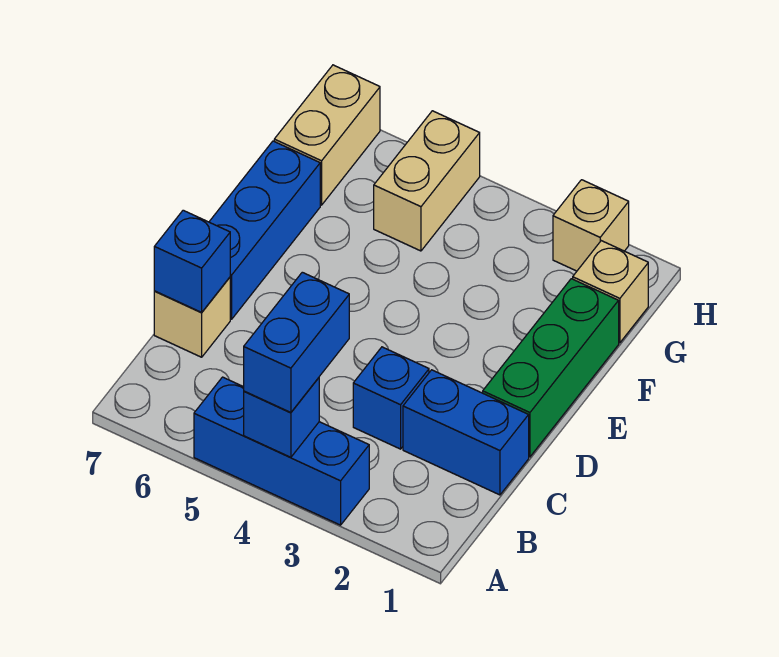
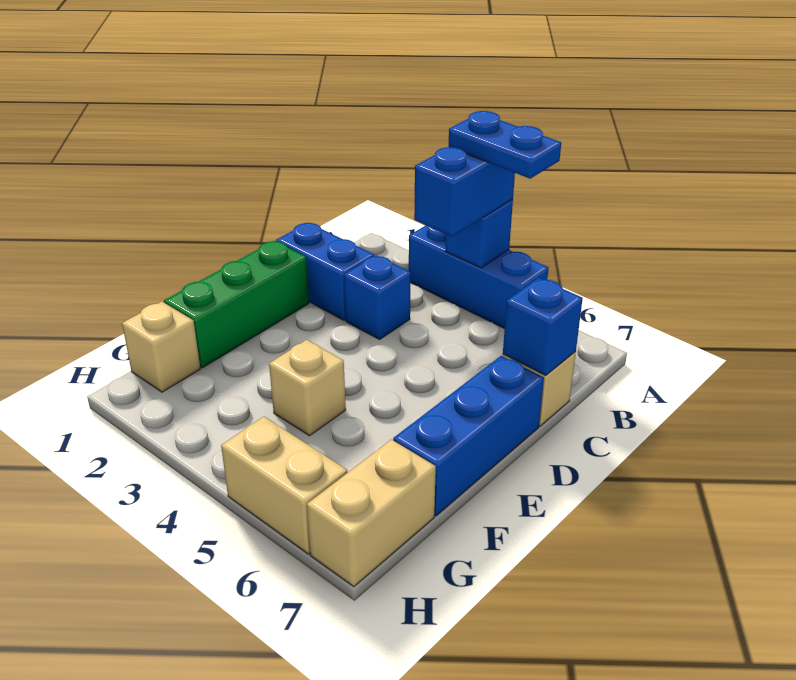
none -> blue 1x2 plate [449,111,561,179]
tan 1x2 brick [374,111,480,251] -> tan 1x2 brick turned to [221,417,348,554]
tan 1x1 brick [553,180,629,271] -> tan 1x1 brick moved to [269,340,346,436]

